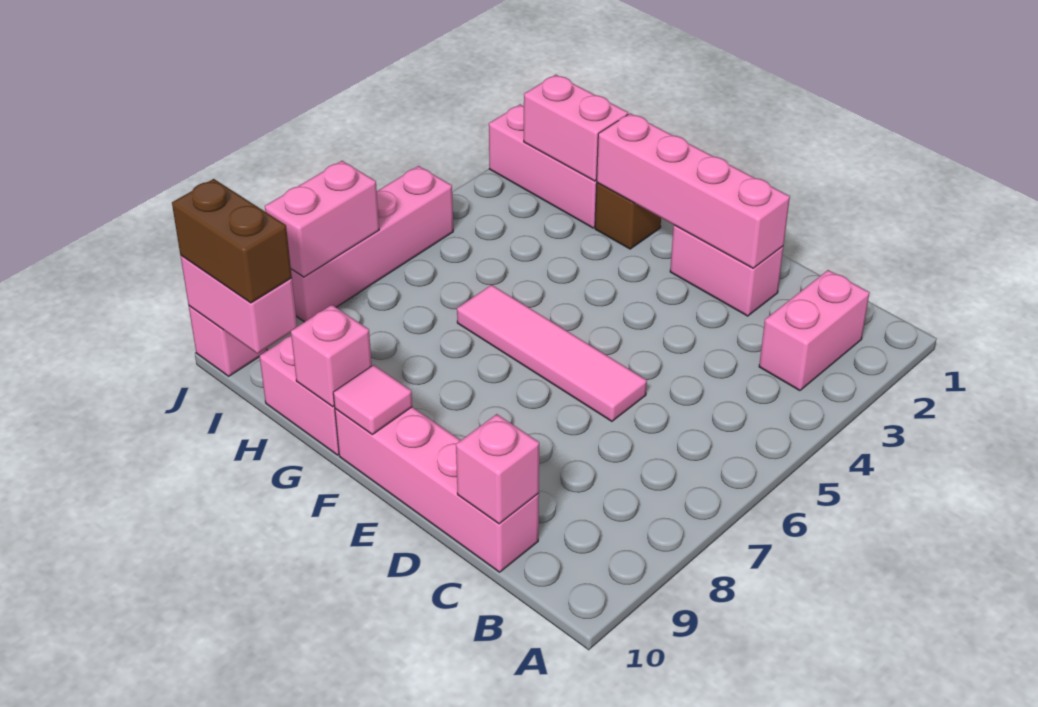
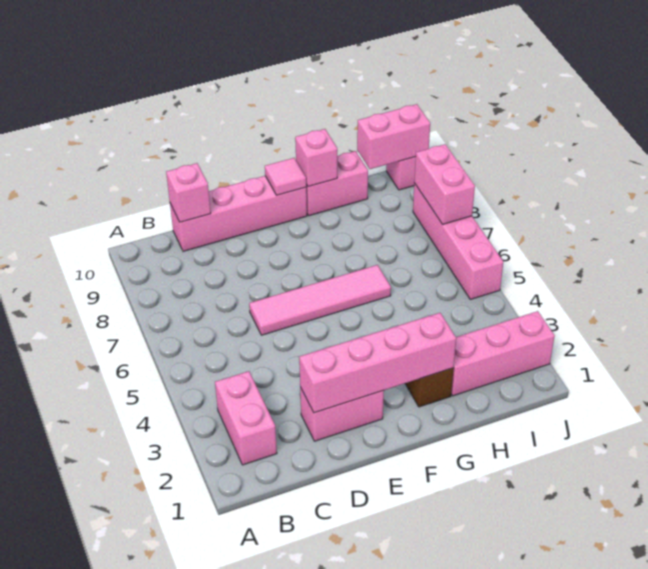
pink 1x2 brick [524,75,628,181] -> none
brown 1x2 brick [172,179,292,303] -> none

